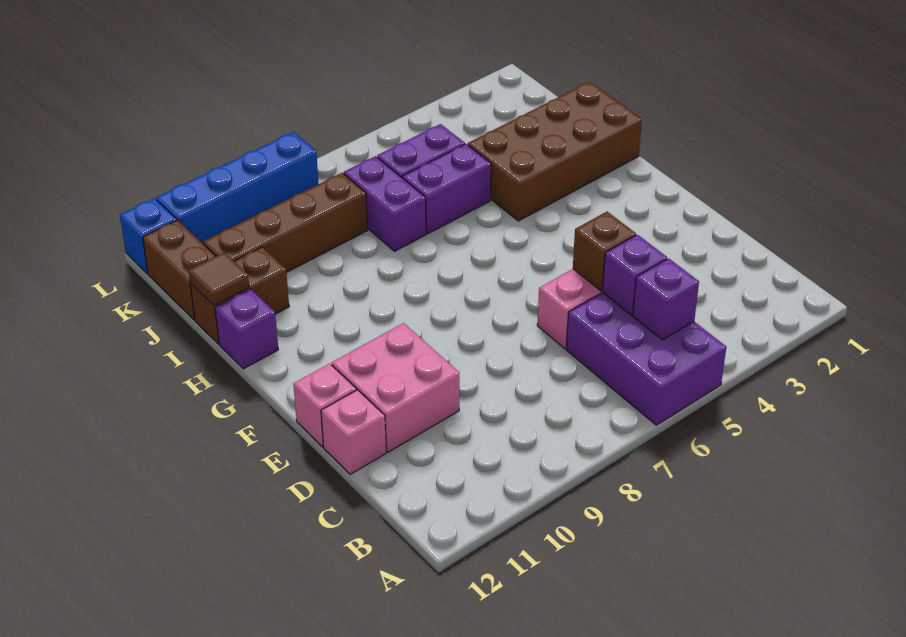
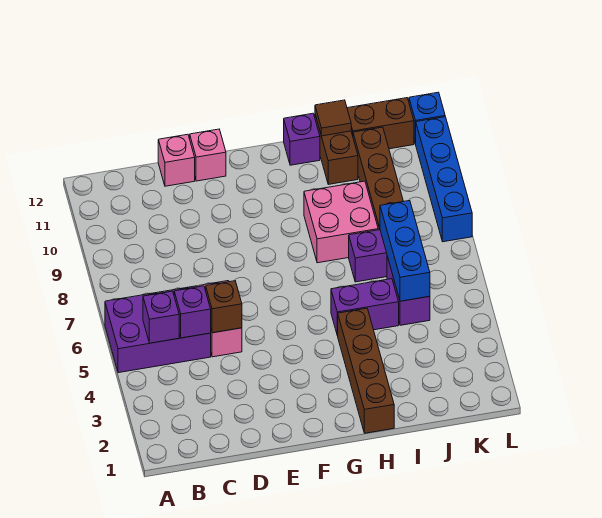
pink 2x2 brick [332,323,459,452] -> pink 2x2 brick moved to [304,181,378,263]
brown 2x4 brick [468,82,642,221] -> brown 1x4 brick [338,308,394,433]
purple 1x2 brick [402,144,491,234] -> purple 1x2 brick turned to [331,279,399,336]
none -> blue 1x3 brick [380,201,430,301]

